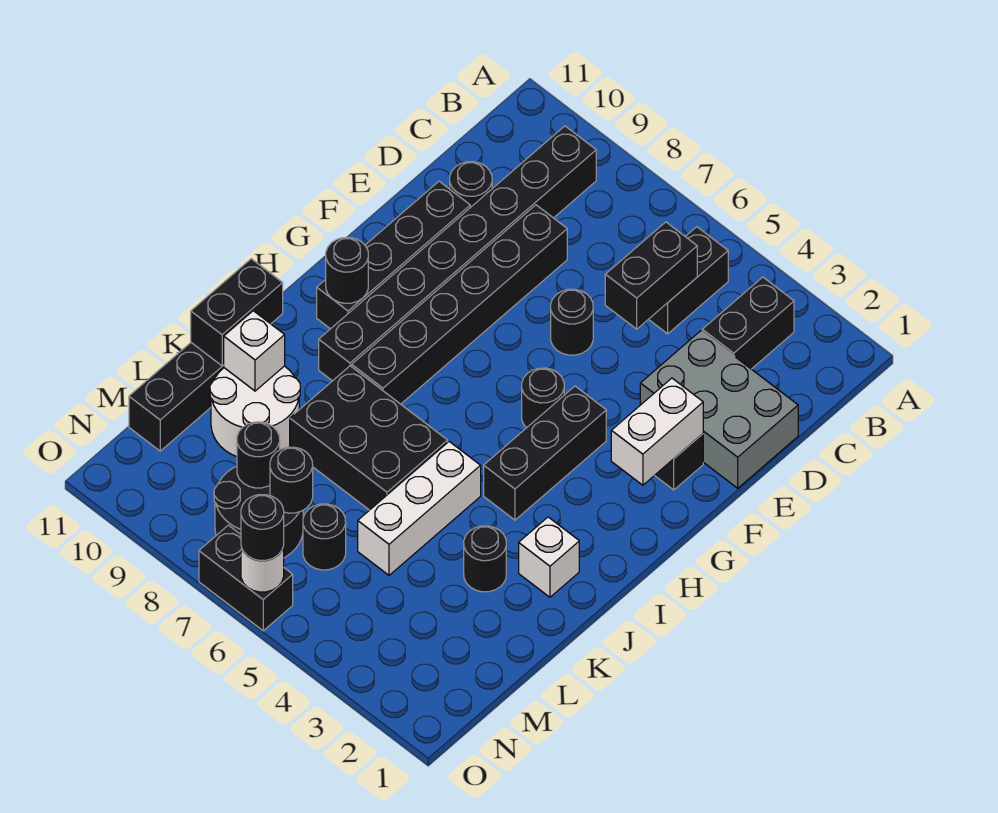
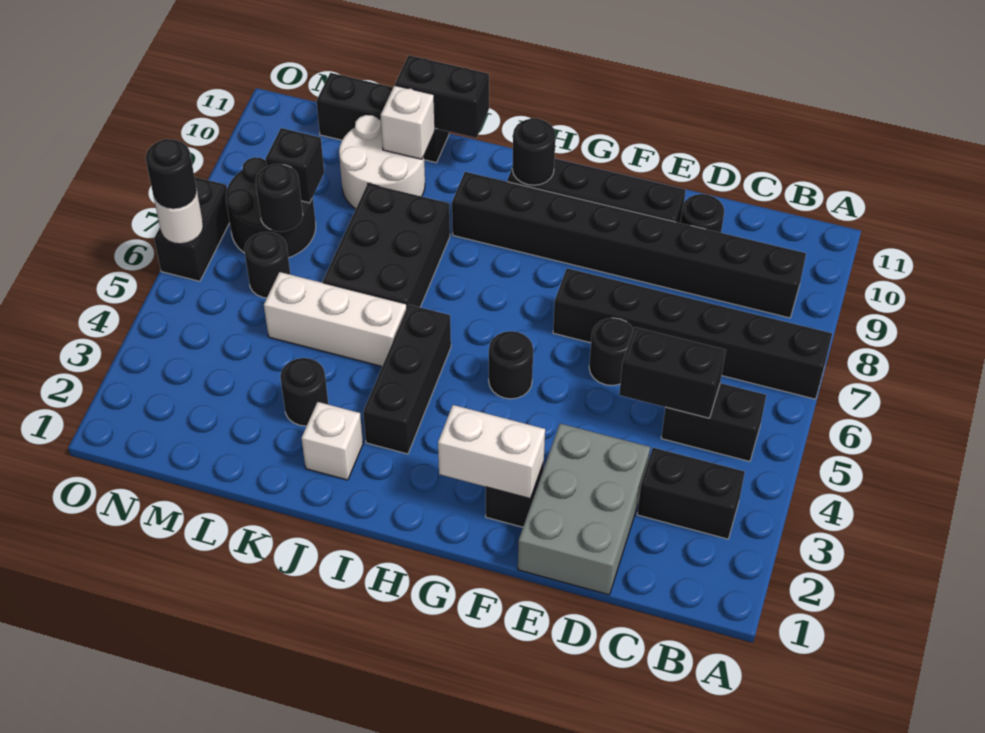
black 1x6 brick [352,205,567,404] -> black 1x6 brick moved to [553,268,832,399]
black 1x3 brick [484,386,606,520] -> black 1x3 brick turned to [363,305,451,454]
black 1x1 round brick [237,422,280,488] -> black 1x1 brick [266,128,324,203]

